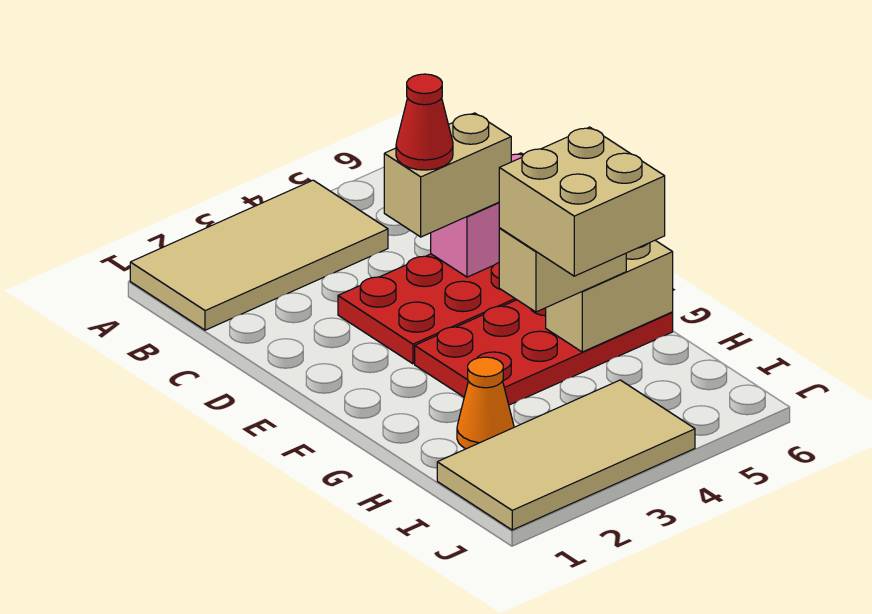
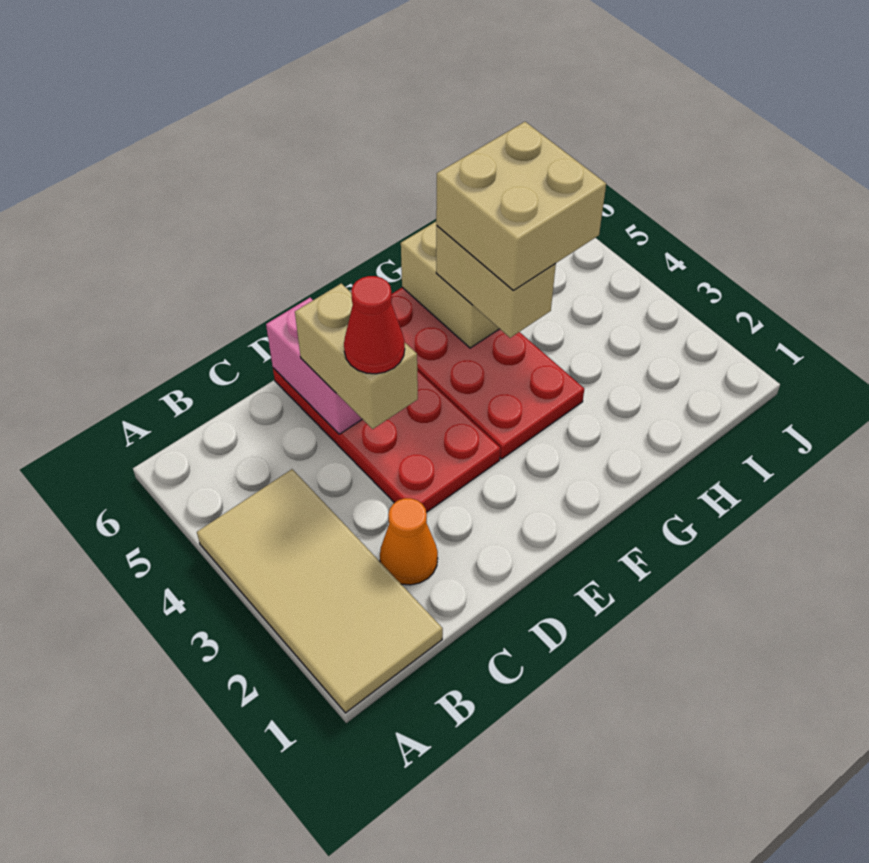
orange 1x1 cone [457,357,514,449] -> orange 1x1 cone moved to [380,498,438,585]
tan 2x4 tile [437,380,695,530] -> none

